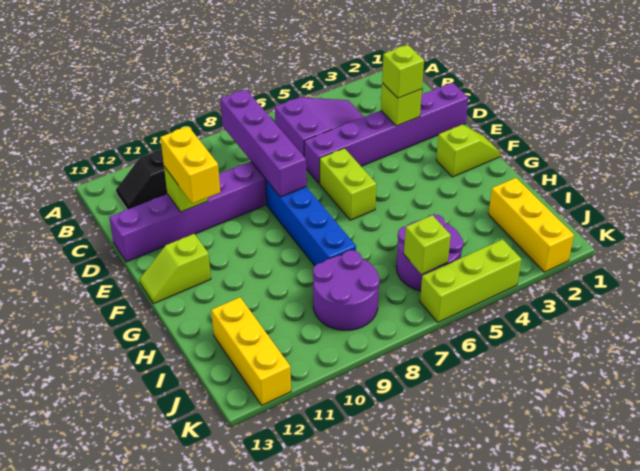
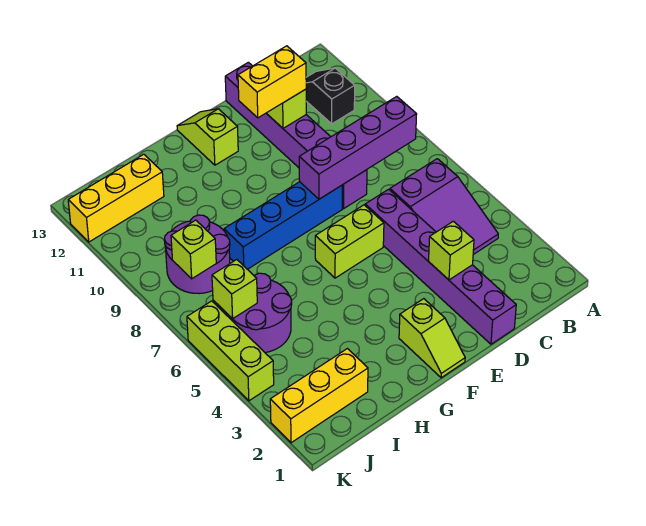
lime 1x1 brick [382,45,424,98] -> lime 1x1 brick moved to [171,220,216,279]

